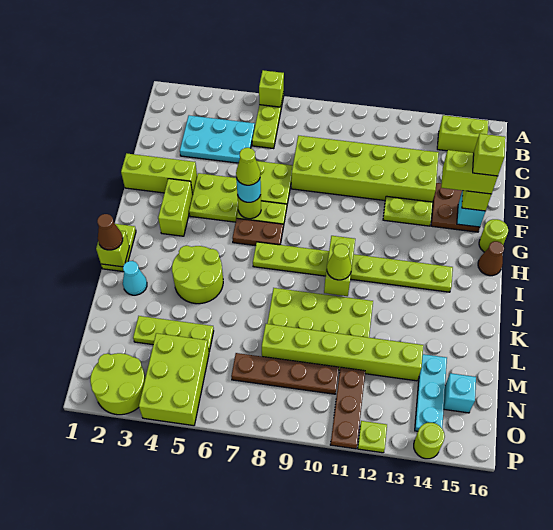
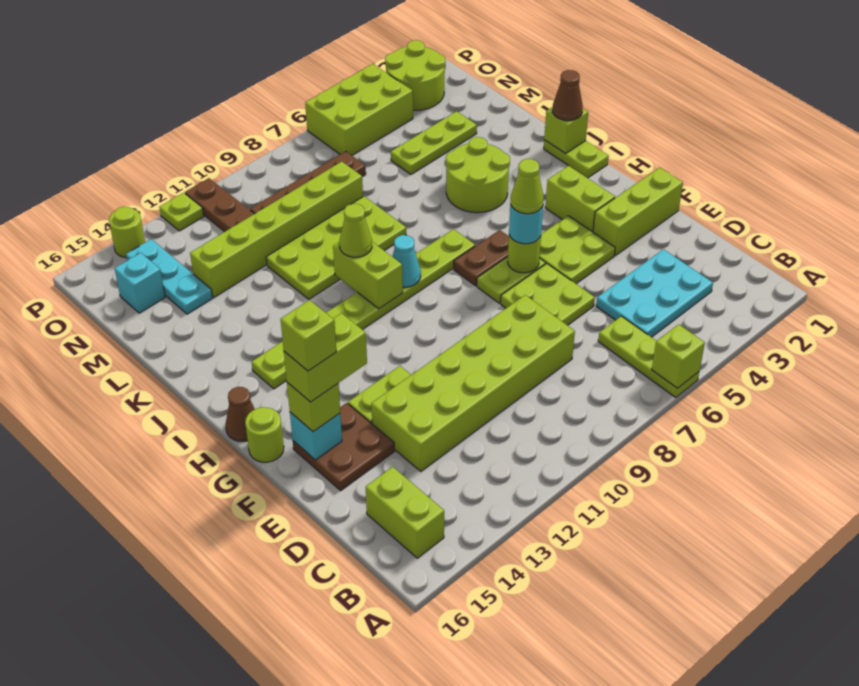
lime 1x2 brick [437,115,488,153] -> lime 1x2 brick turned to [366,467,444,558]
cyan 1x1 cone [123,261,147,295] -> cyan 1x1 cone moved to [392,235,421,287]
lime 2x3 brick [139,333,209,426] -> lime 2x3 brick turned to [305,64,413,155]

